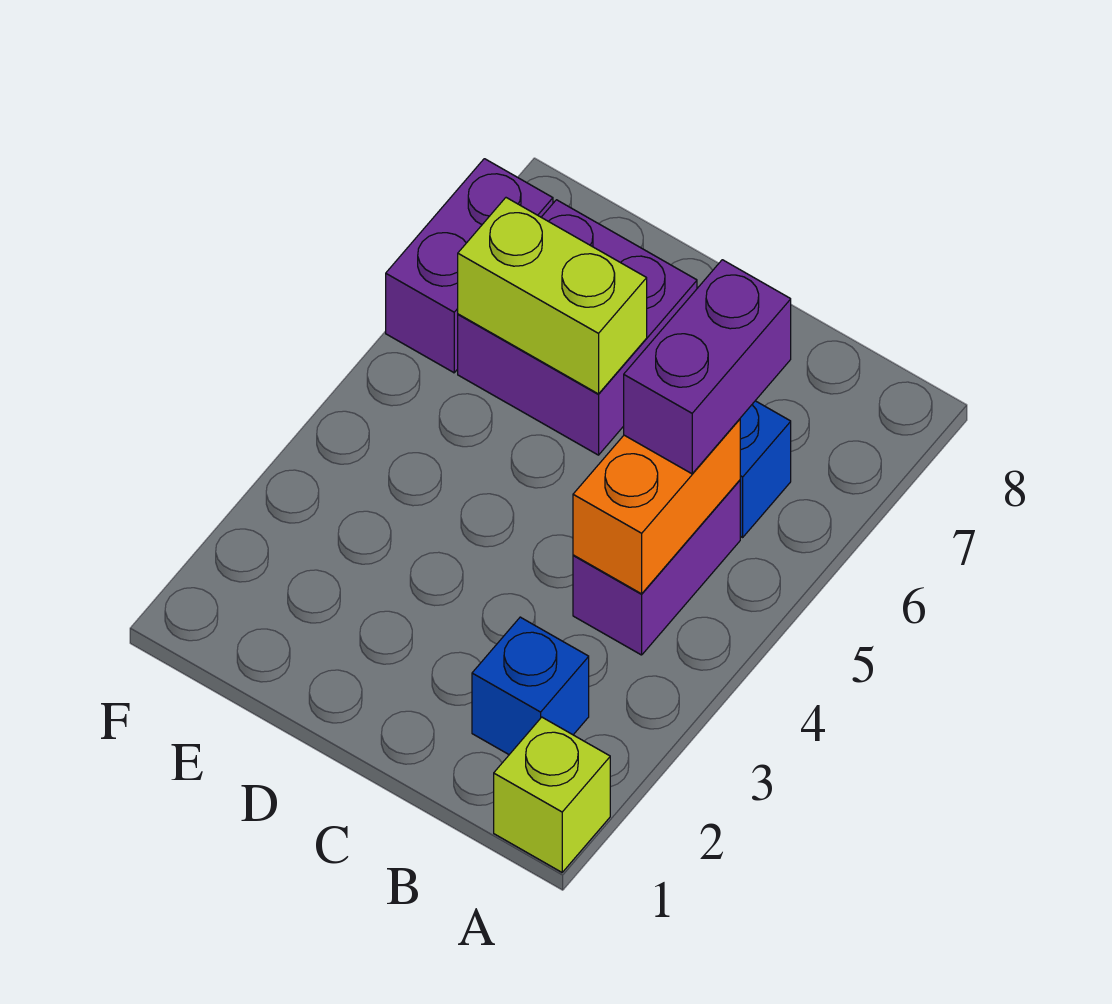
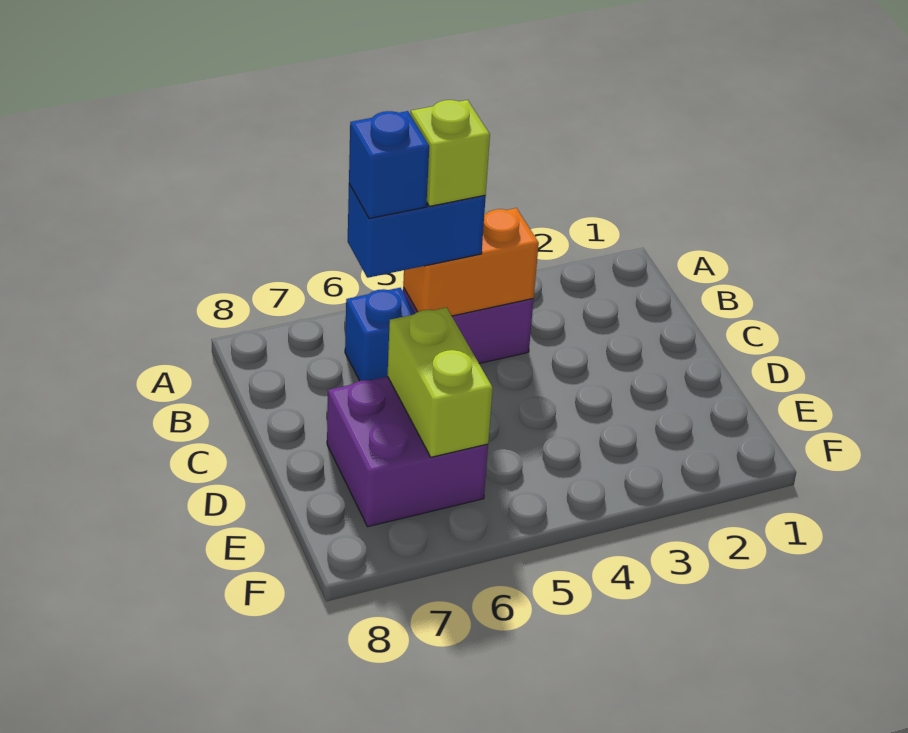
lime 1x1 brick [494,717,610,872] -> lime 1x1 brick moved to [411,100,490,206]
blue 1x1 brick [472,617,589,755] -> blue 1x1 brick moved to [349,111,429,218]
purple 1x2 brick [624,260,791,474] -> blue 1x2 brick [348,184,486,278]
purple 1x2 brick [386,159,553,373] -> none

